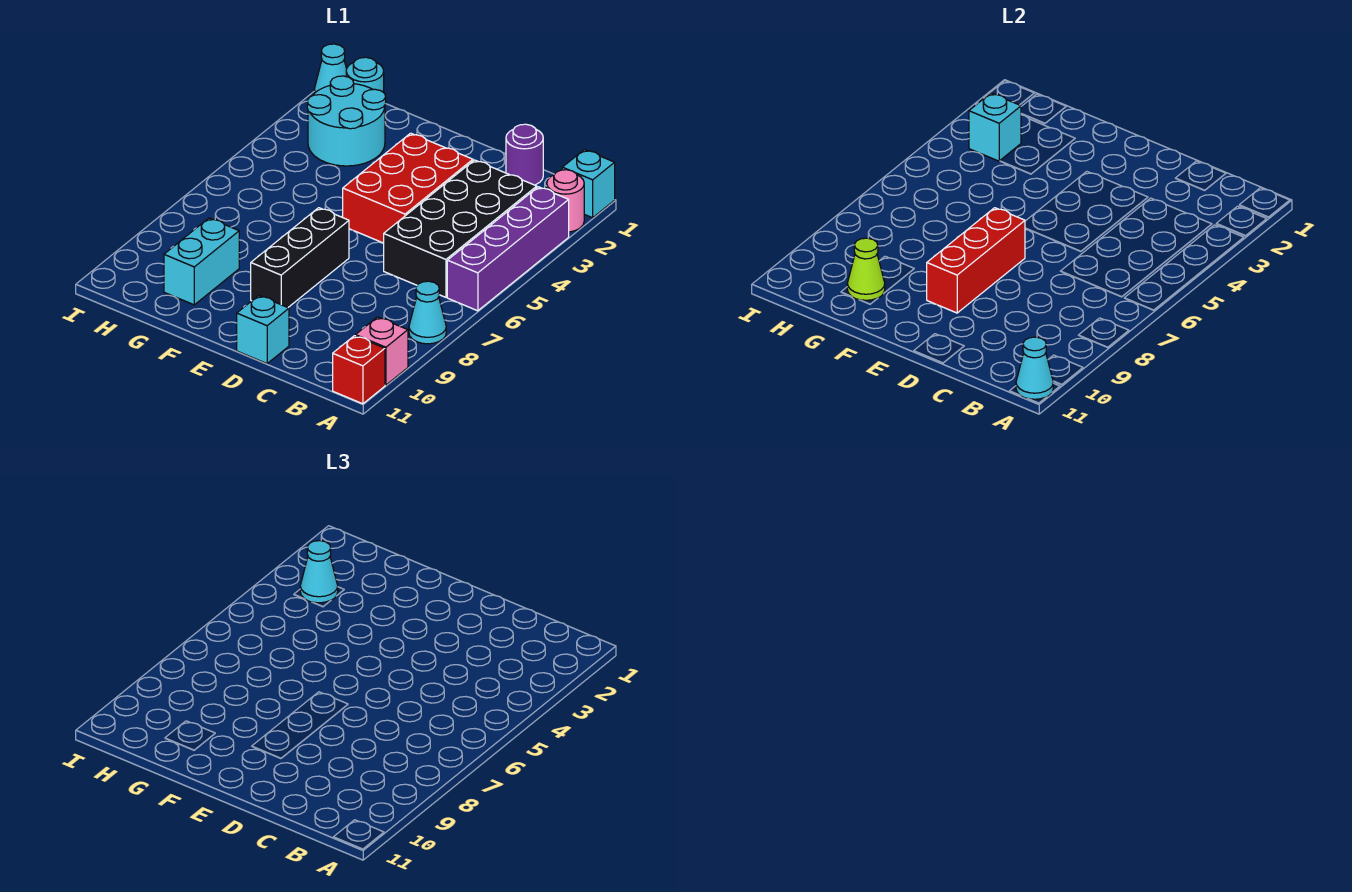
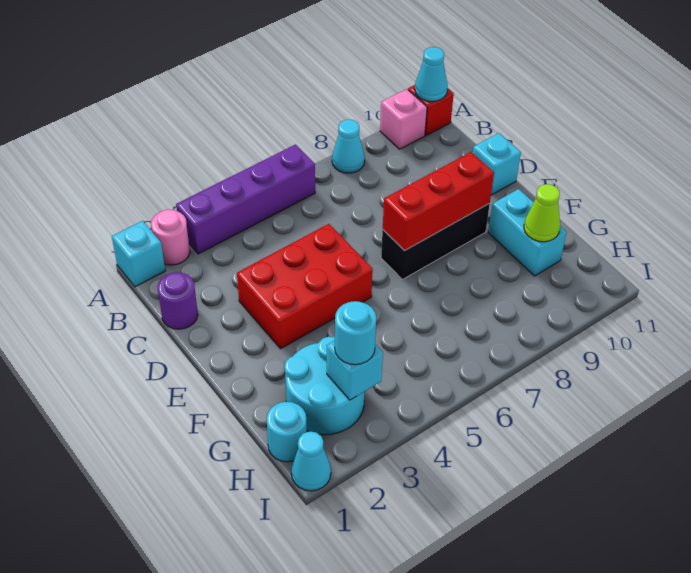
black 2x4 brick [384,160,537,297] -> none
cyan 1x2 brick [164,218,239,305] -> cyan 1x2 brick turned to [488,189,567,276]
cyan 1x1 cone [300,541,338,603] -> cyan 1x1 round brick [335,301,376,365]

